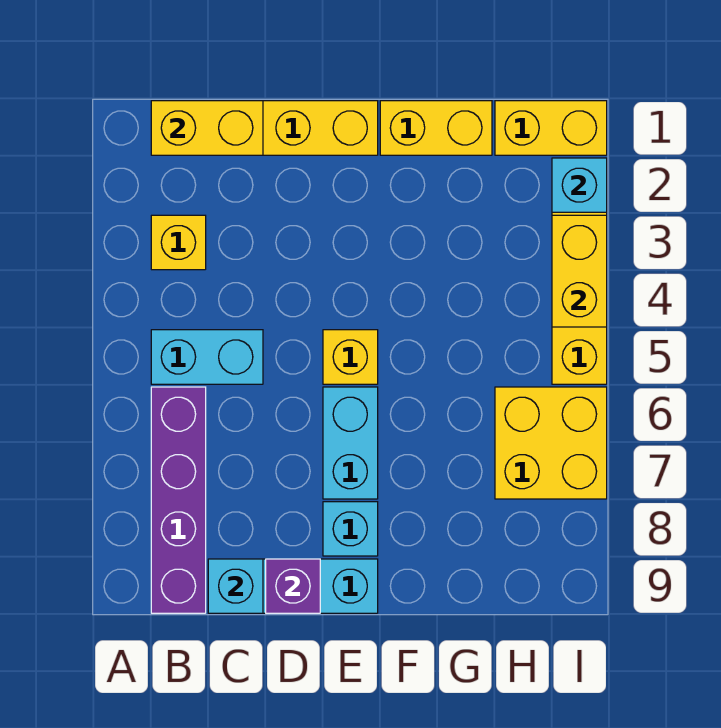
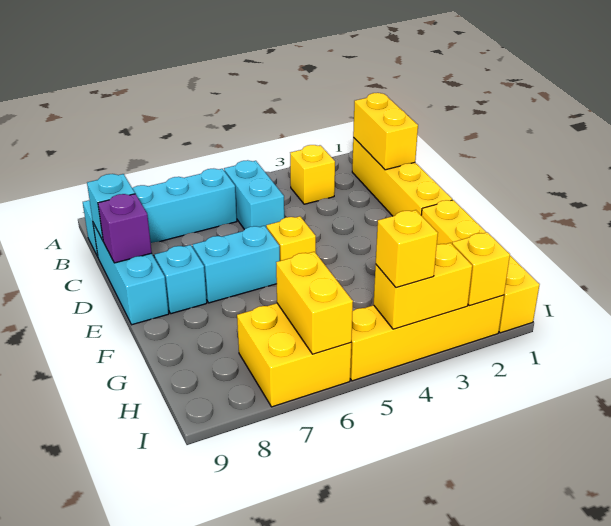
purple 1x4 brick [151,387,206,613] -> cyan 1x4 brick [83,169,237,257]
none -> yellow 1x2 brick [276,252,353,354]
cyan 1x1 brick [552,158,607,212] -> yellow 1x1 brick [452,232,510,306]
none -> yellow 1x1 brick [376,210,438,288]

